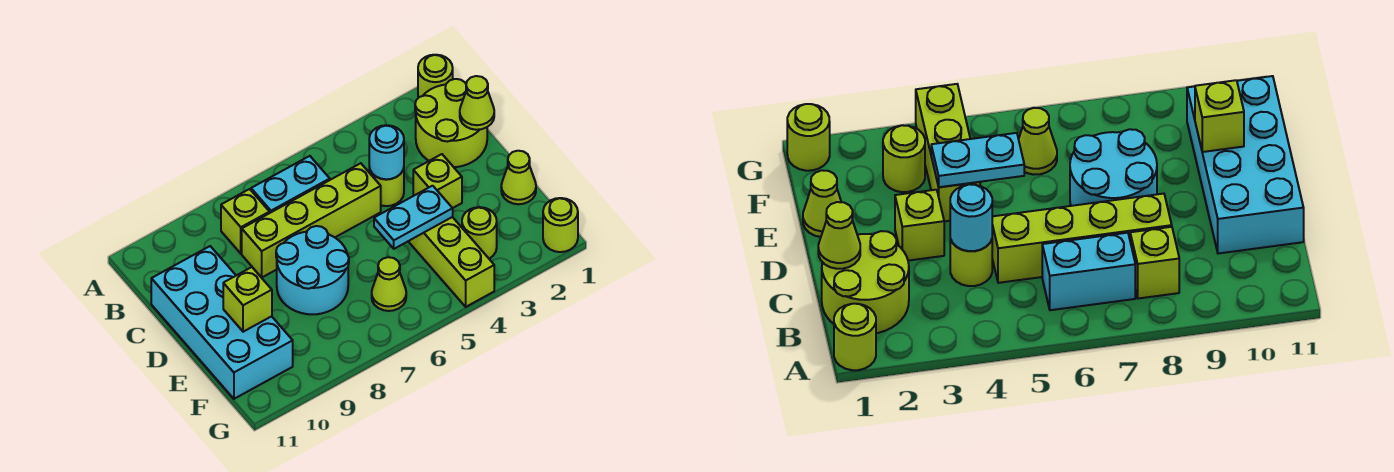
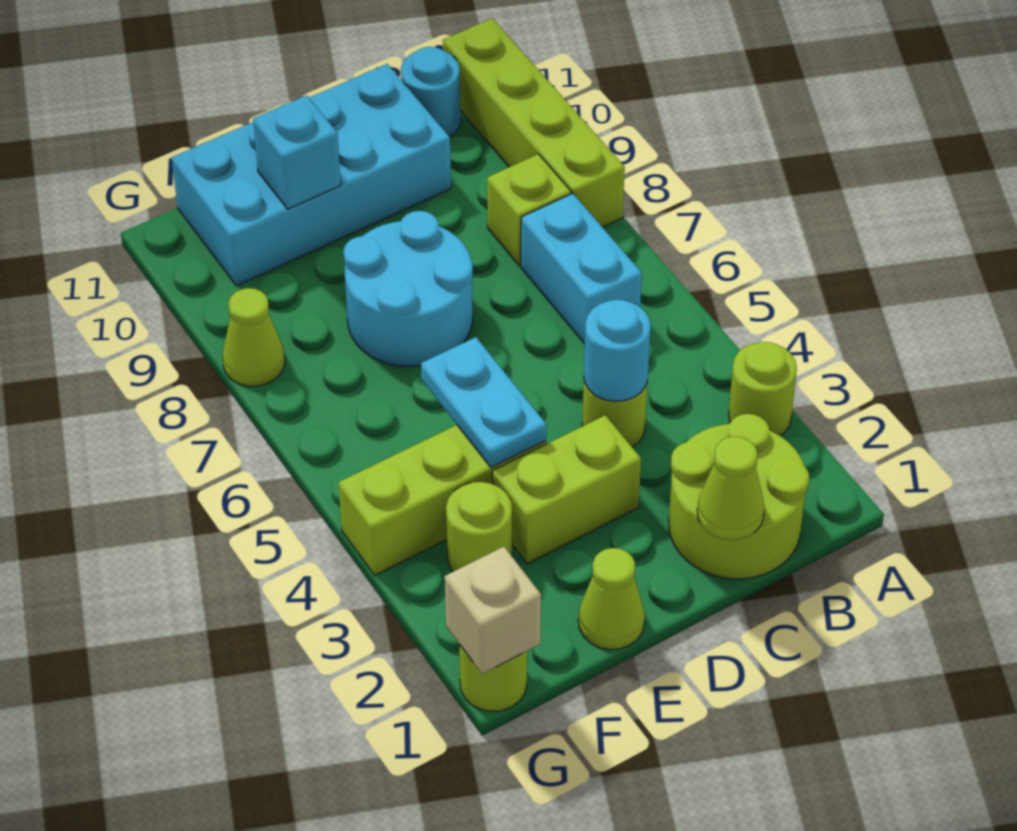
lime 1x1 round brick [418,55,453,98] -> lime 1x1 round brick moved to [728,342,797,436]
none -> cyan 1x1 round brick [401,47,461,137]
lime 1x4 brick [242,163,381,278] -> lime 1x4 brick moved to [443,18,625,227]
lime 1x1 brick [413,154,462,208] -> lime 1x2 brick [493,415,641,564]
lime 1x1 brick [223,267,272,332] -> cyan 1x1 brick [253,95,341,209]
lime 1x1 cone [372,257,406,311] -> lime 1x1 cone moved to [223,288,285,386]
none -> tan 1x1 brick [445,547,541,674]

